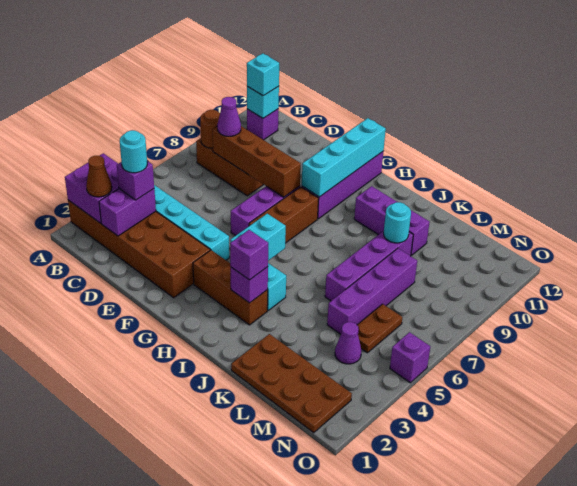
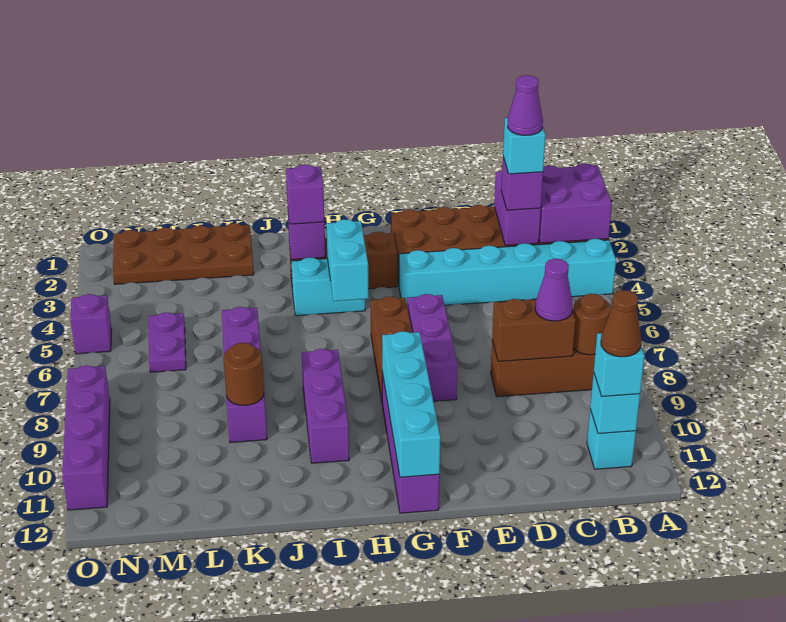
brown 1x1 cone [86,156,112,197] -> brown 1x1 cone moved to [601,290,641,357]
purple 1x1 brick [247,109,278,140] -> cyan 1x1 brick [587,409,636,469]
cyan 1x1 round brick [120,130,147,173] -> cyan 1x1 brick [503,118,545,174]
brown 1x4 brick [213,126,301,197] -> brown 1x2 brick [492,299,576,361]
purple 1x3 brick [354,186,430,255] -> purple 1x3 brick turned to [302,349,349,463]
cyan 1x1 round brick [384,202,411,243] -> brown 1x1 round brick [224,343,264,405]
purple 1x4 brick [327,248,417,334] -> purple 1x4 brick moved to [62,365,110,510]
purple 1x1 cone [335,322,361,364] -> purple 1x1 cone moved to [508,75,543,135]
brown 1x2 plate [357,304,402,353] -> purple 1x2 plate [149,312,186,372]

